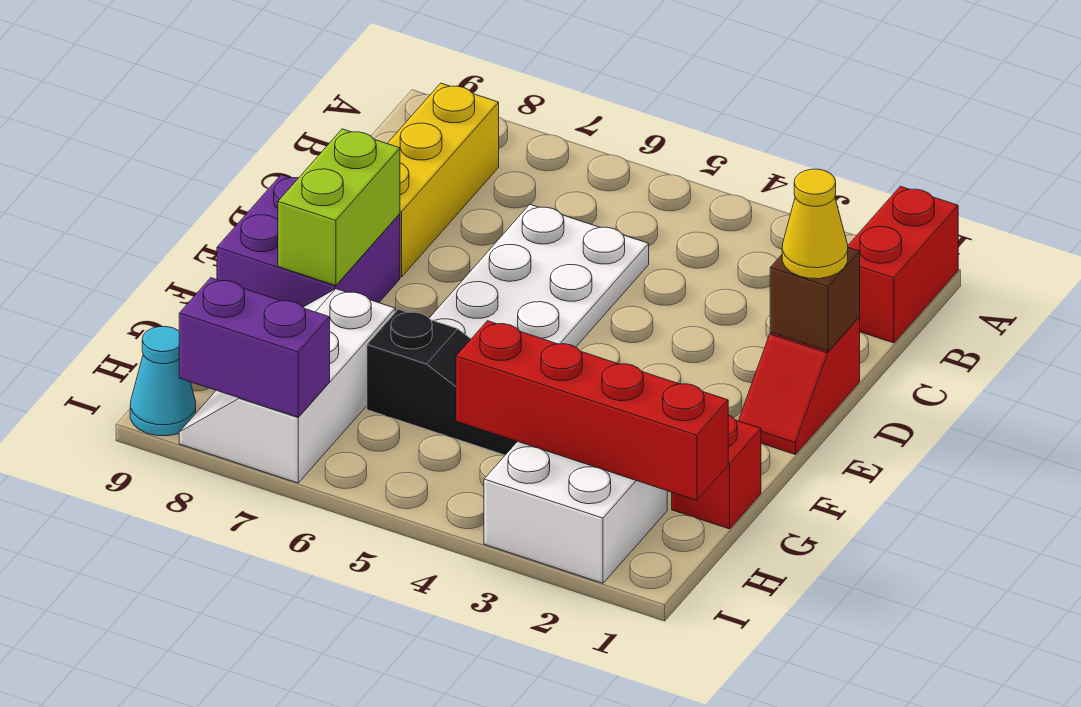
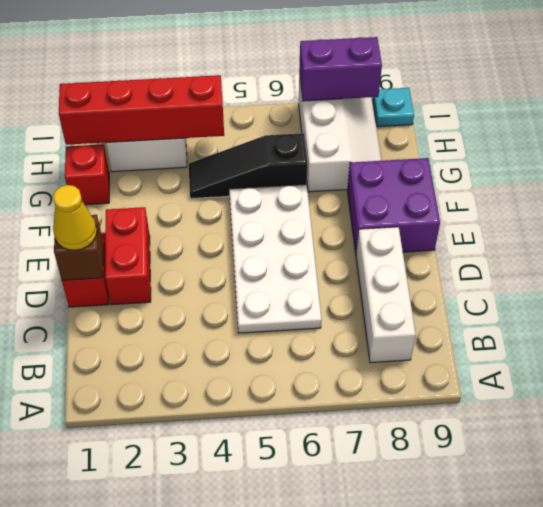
red 1x2 brick [848,186,958,343] -> red 1x2 brick moved to [105,207,151,305]
yellow 1x3 brick [387,83,499,277] -> white 1x3 brick [356,227,416,363]
lime 1x2 brick [278,129,400,286] -> none
cyan 1x1 cone [130,327,196,436] -> cyan 1x1 plate [373,88,414,127]

